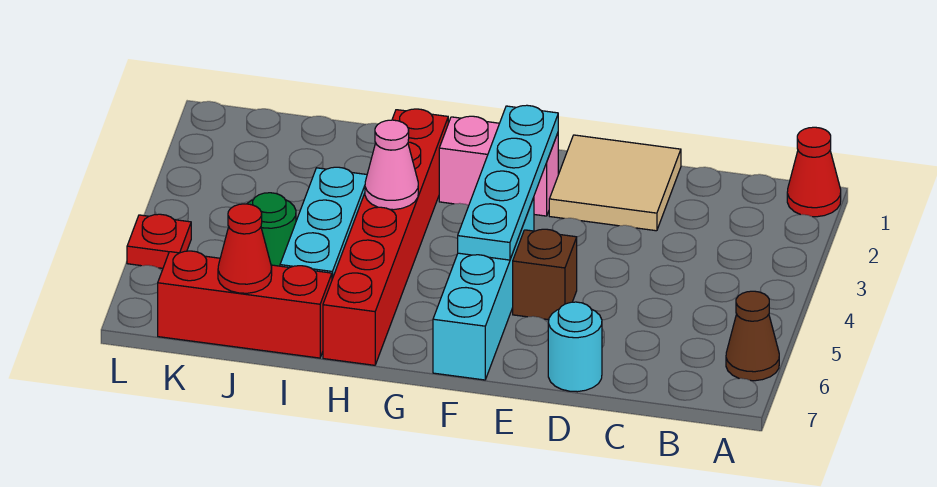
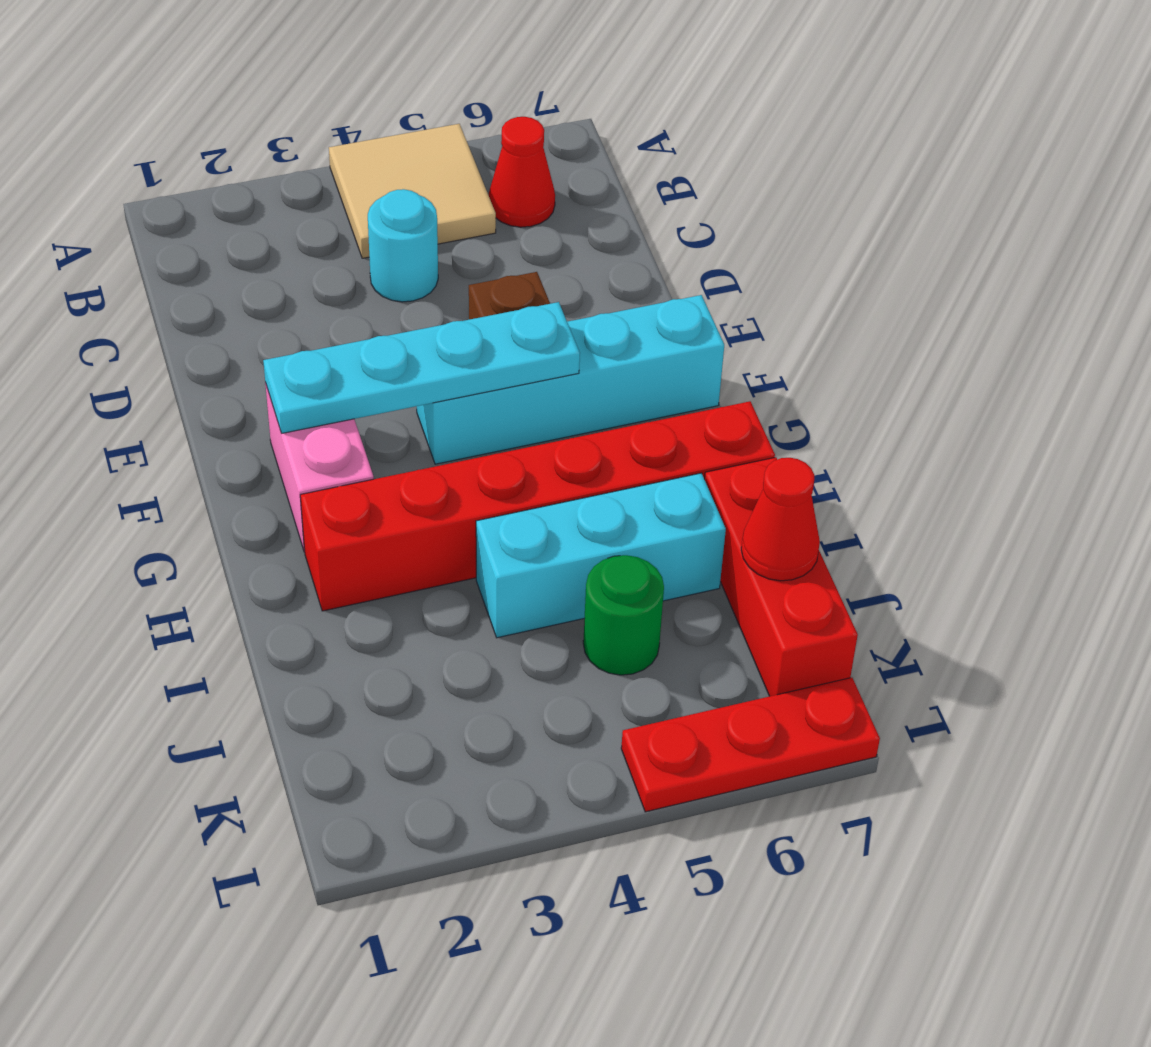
red 1x1 cone [787,127,841,217] -> red 1x1 cone moved to [489,117,555,227]
brown 1x1 cone [726,291,779,381] -> none
tan 2x2 tile [549,135,681,231] -> tan 2x2 tile moved to [329,124,496,258]
cyan 1x1 round brick [548,302,602,392] -> cyan 1x1 round brick moved to [368,189,438,302]
pink 1x1 cone [365,120,418,210] -> none
red 1x1 plate [127,214,191,268] -> red 1x3 plate [621,678,880,812]

